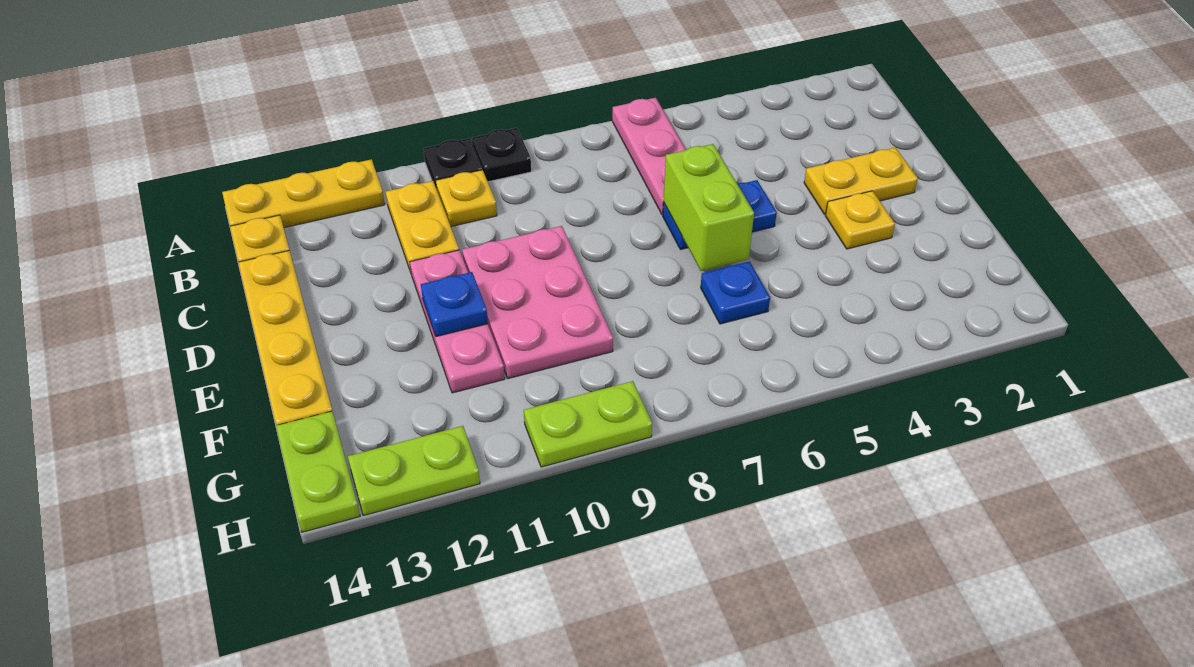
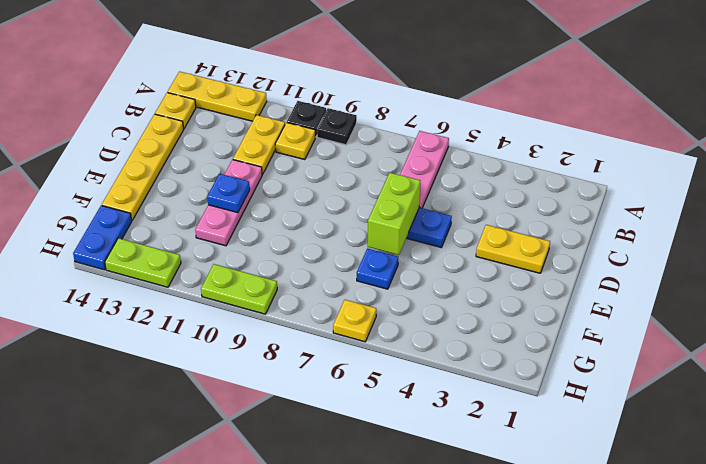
pink 2x3 plate [462,226,613,379] -> none
yellow 1x1 plate [826,191,895,249] -> yellow 1x1 plate moved to [333,300,376,342]
lime 1x2 plate [276,411,360,532] -> blue 1x2 plate [73,206,132,270]

